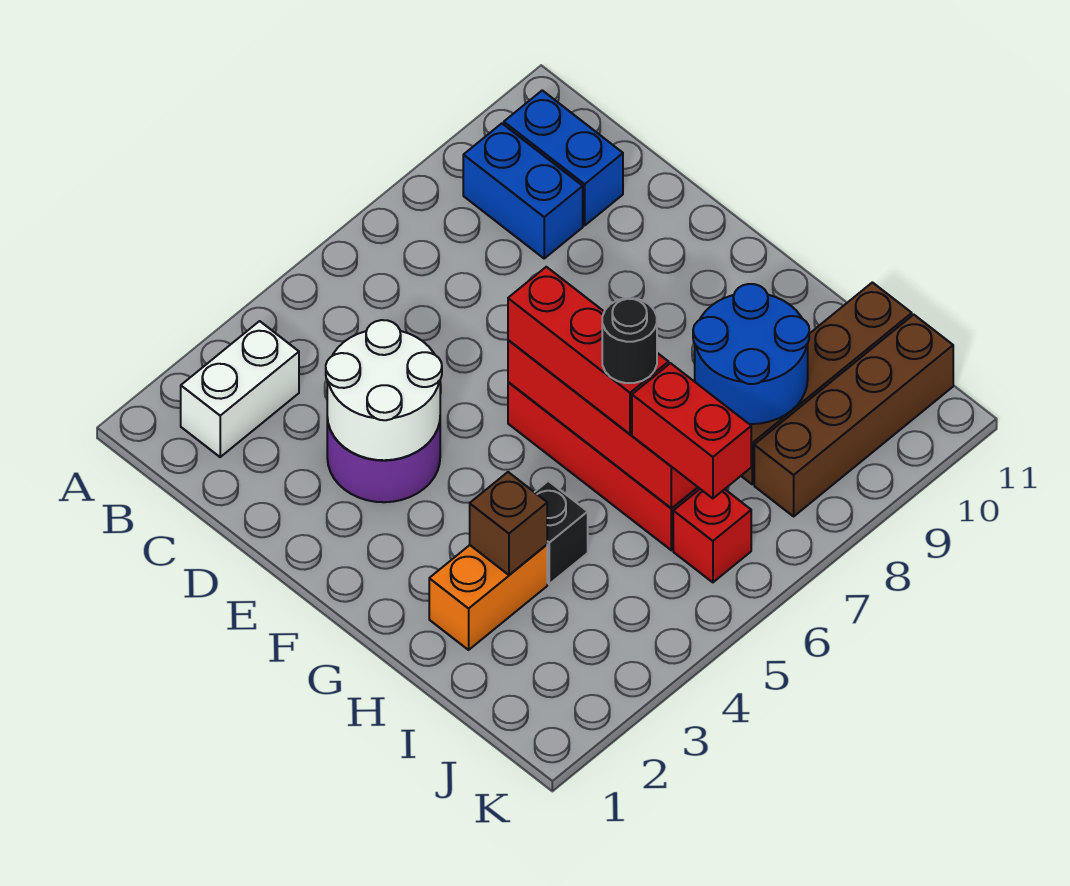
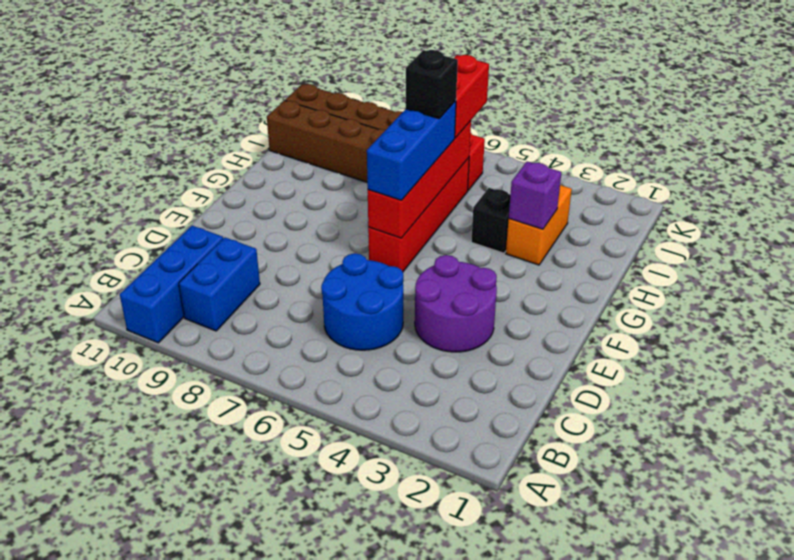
white 1x2 brick [181,321,299,457] -> none
blue 1x2 brick [504,90,623,226] -> blue 1x3 brick [120,226,223,343]
white 2x2 round brick [326,320,442,460] -> none
red 1x3 brick [508,267,669,434] -> blue 1x3 brick [367,101,456,200]
orange 1x2 brick [429,545,547,650] -> orange 1x2 brick turned to [506,185,572,265]
brown 1x1 brick [470,472,547,575] -> purple 1x1 brick [509,162,562,229]
black 1x1 round brick [602,298,657,383] -> black 1x1 brick [406,50,458,119]
blue 2x2 round brick [693,284,809,424] -> blue 2x2 round brick moved to [321,253,403,350]

